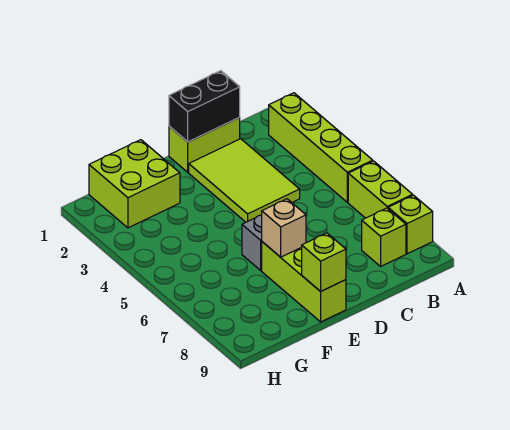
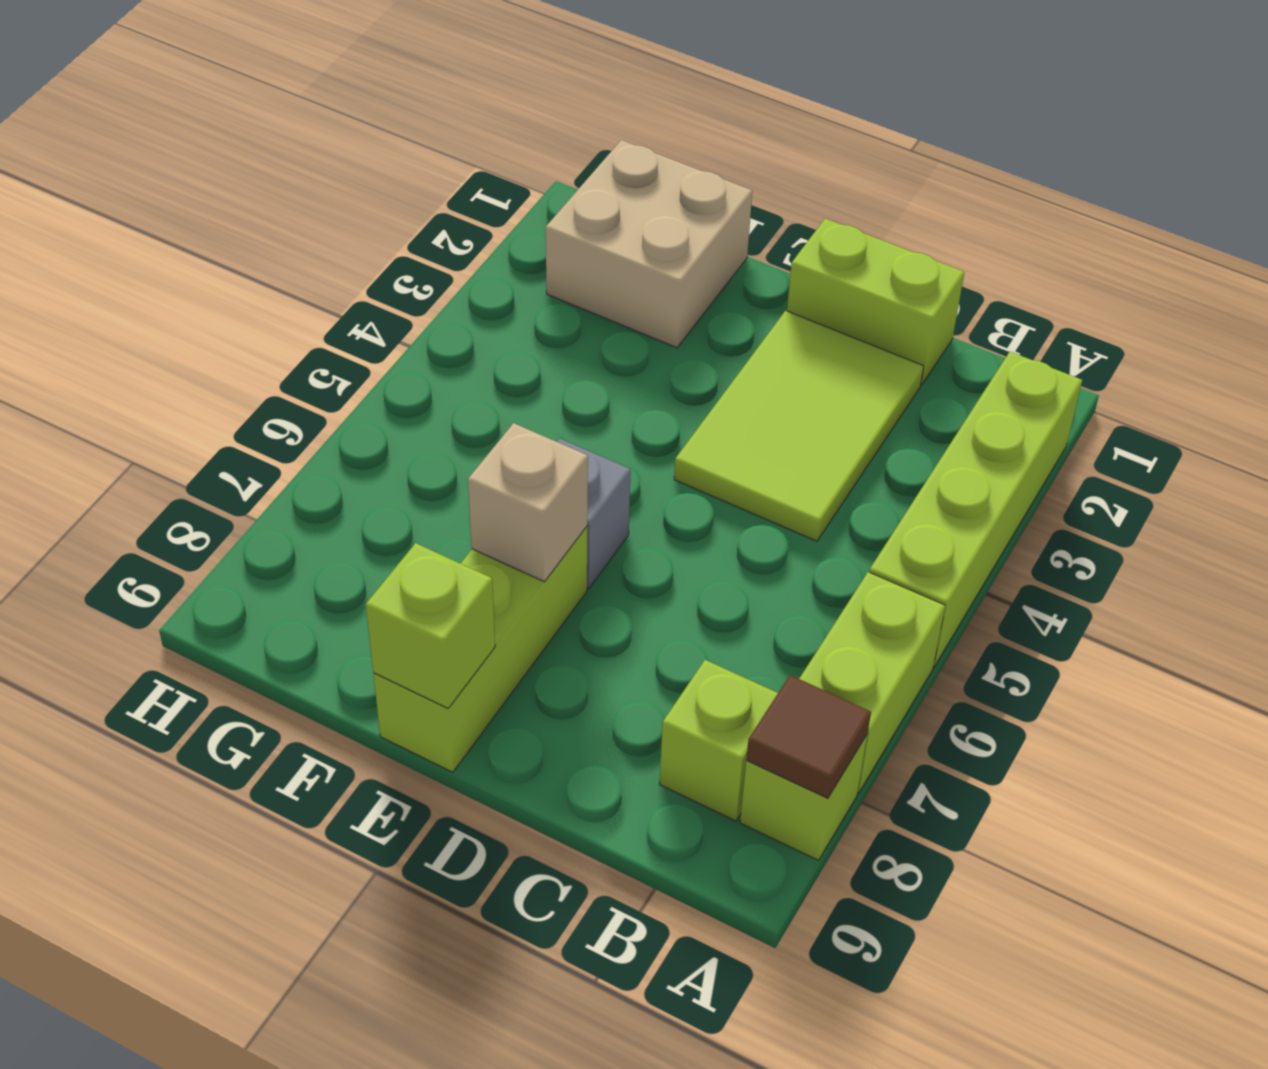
none -> brown 1x1 tile [746,675,871,798]
black 1x2 brick [169,71,240,142] -> none
lime 2x2 brick [89,140,180,228] -> tan 2x2 brick [546,140,752,348]

